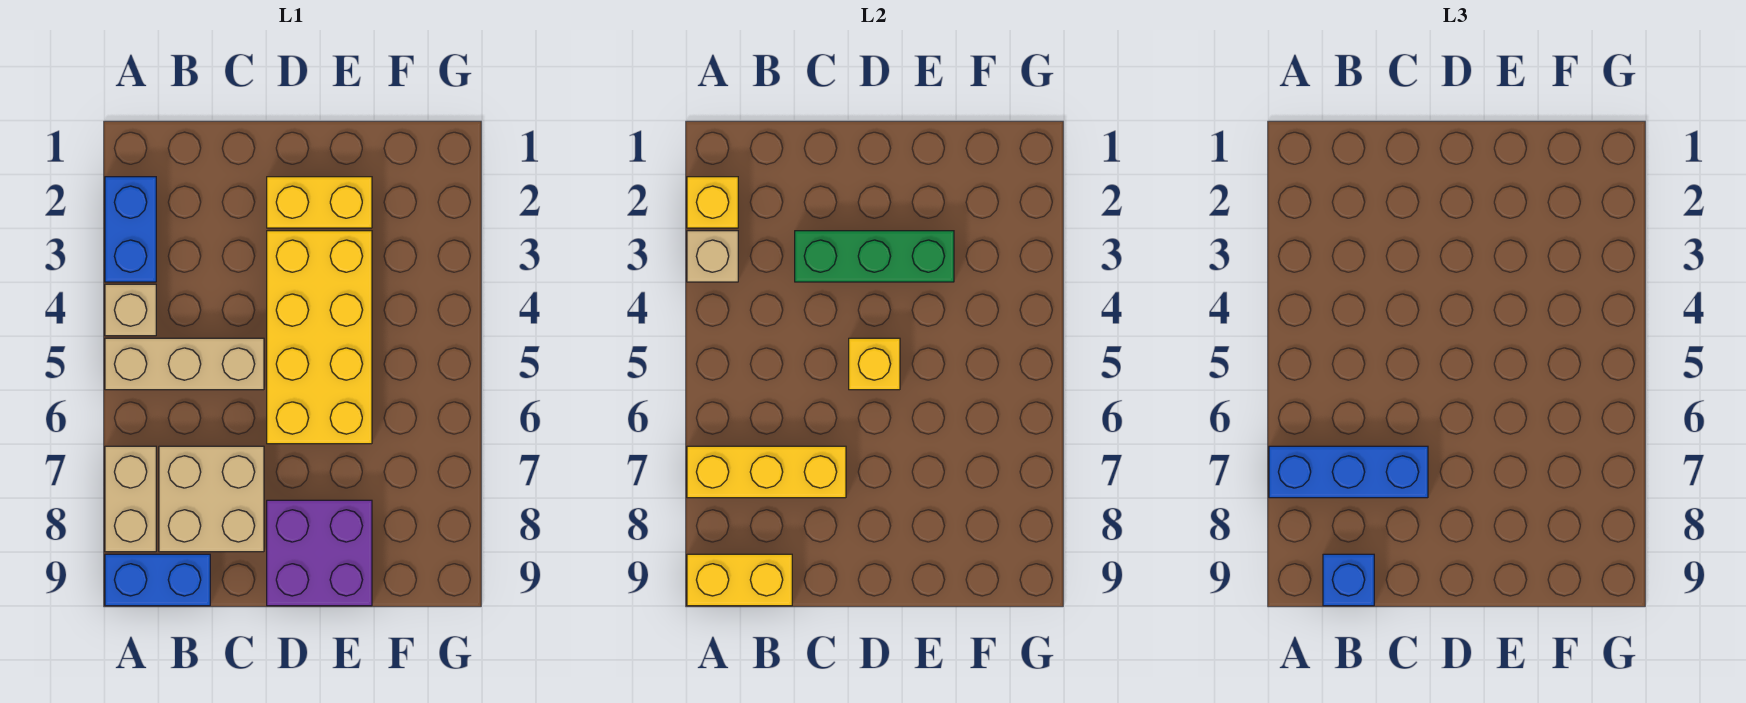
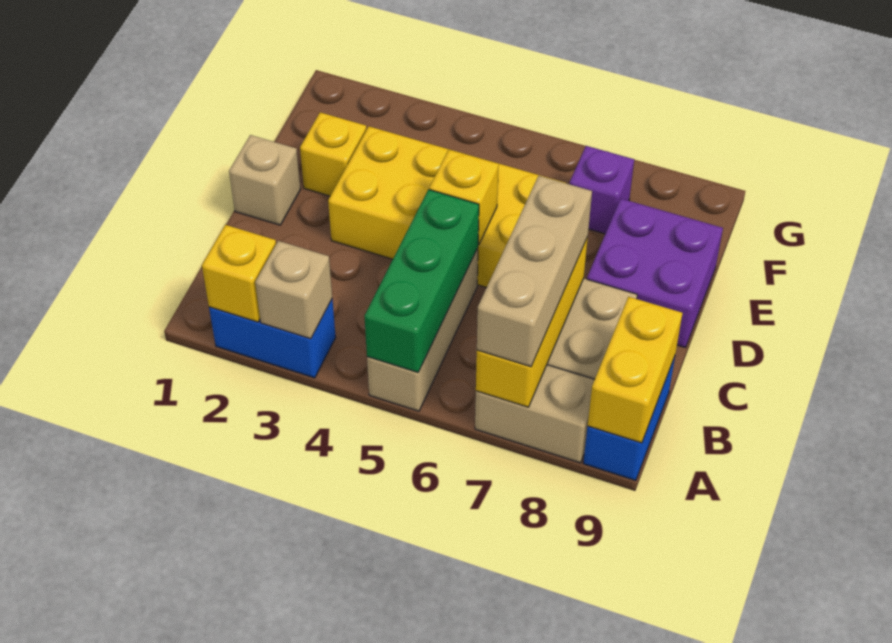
tan 1x1 brick [105,284,156,336] -> tan 1x1 brick moved to [229,135,301,225]
blue 1x3 brick [1269,446,1428,498] -> tan 1x3 brick [477,176,592,367]
blue 1x1 brick [1323,554,1374,606] -> none
green 1x3 brick [795,231,954,282] -> green 1x3 brick moved to [365,190,479,372]
yellow 1x2 brick [267,177,372,228] -> yellow 1x1 brick [300,112,366,196]
none -> purple 1x1 brick [570,146,634,234]

